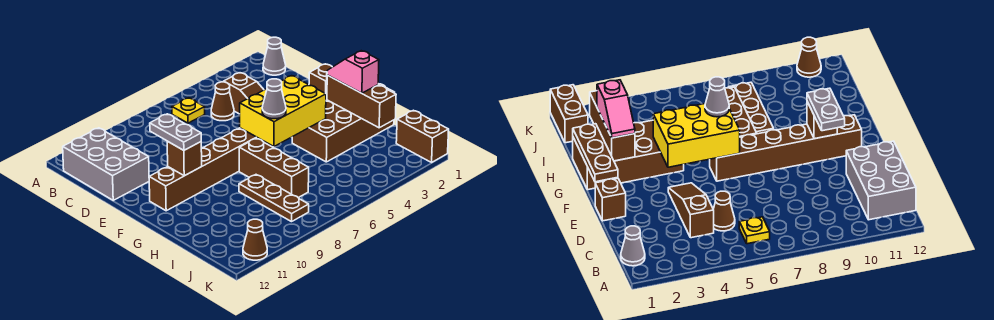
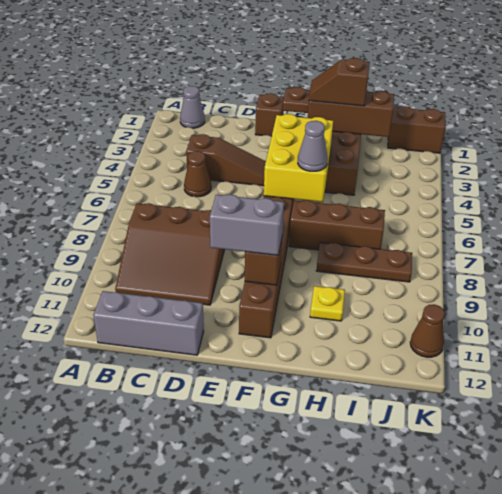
yellow 1x1 plate [172,98,205,123] -> yellow 1x1 plate moved to [310,286,345,321]
none -> brown 3x3 slope [115,203,225,305]
grey 2x3 brick [63,128,149,200] -> grey 1x3 brick [93,291,204,355]
grey 1x2 plate [150,114,201,150] -> grey 1x2 brick [210,194,284,255]
pink 1x2 slope [327,51,379,93] -> brown 1x2 slope [309,58,370,106]

